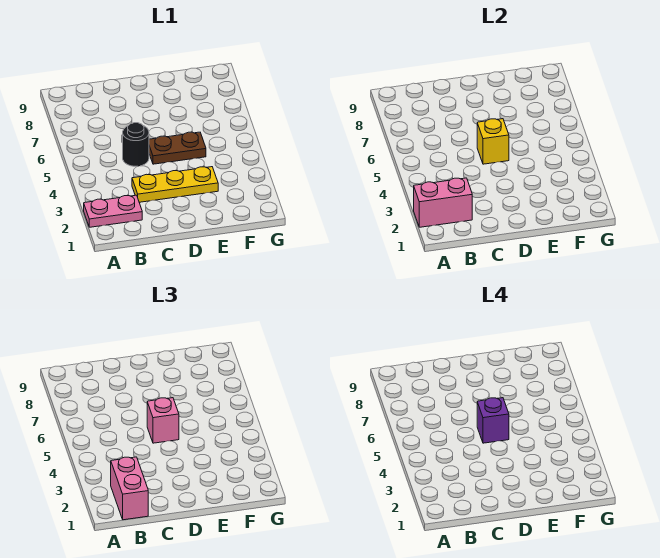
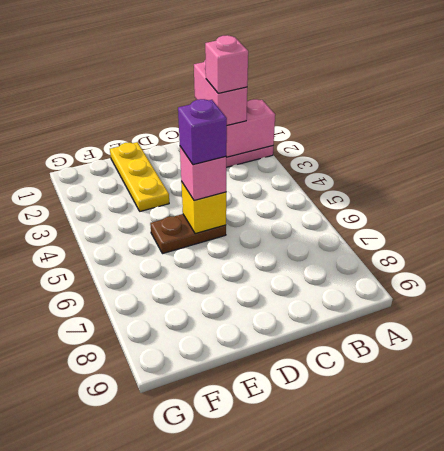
none -> pink 1x1 brick [205,35,248,93]
yellow 1x3 plate [132,167,218,202] -> yellow 1x3 plate turned to [110,142,169,211]
black 1x1 round brick [123,123,149,166] -> none

